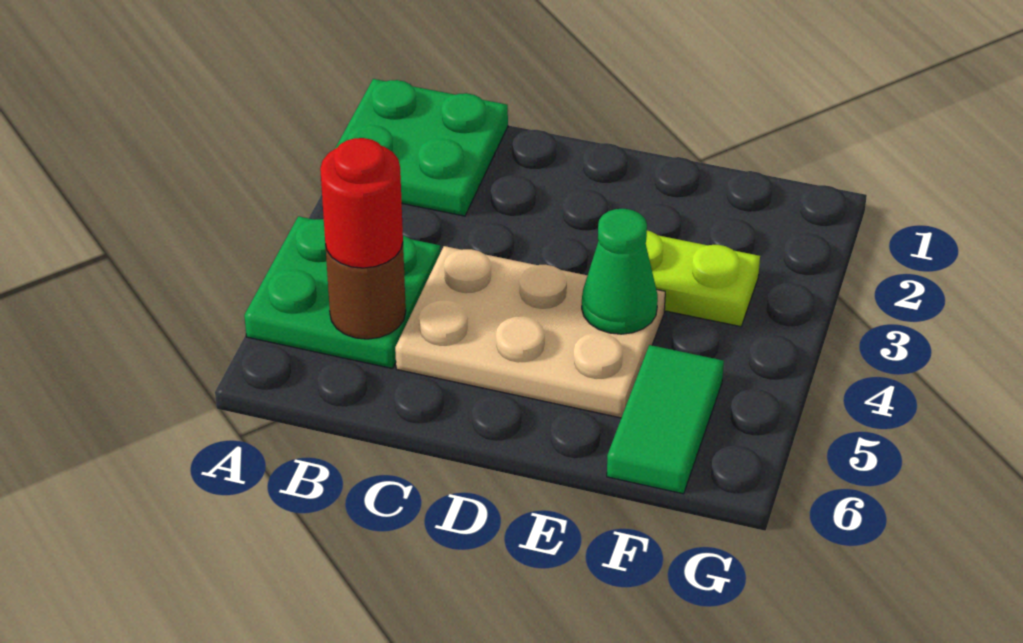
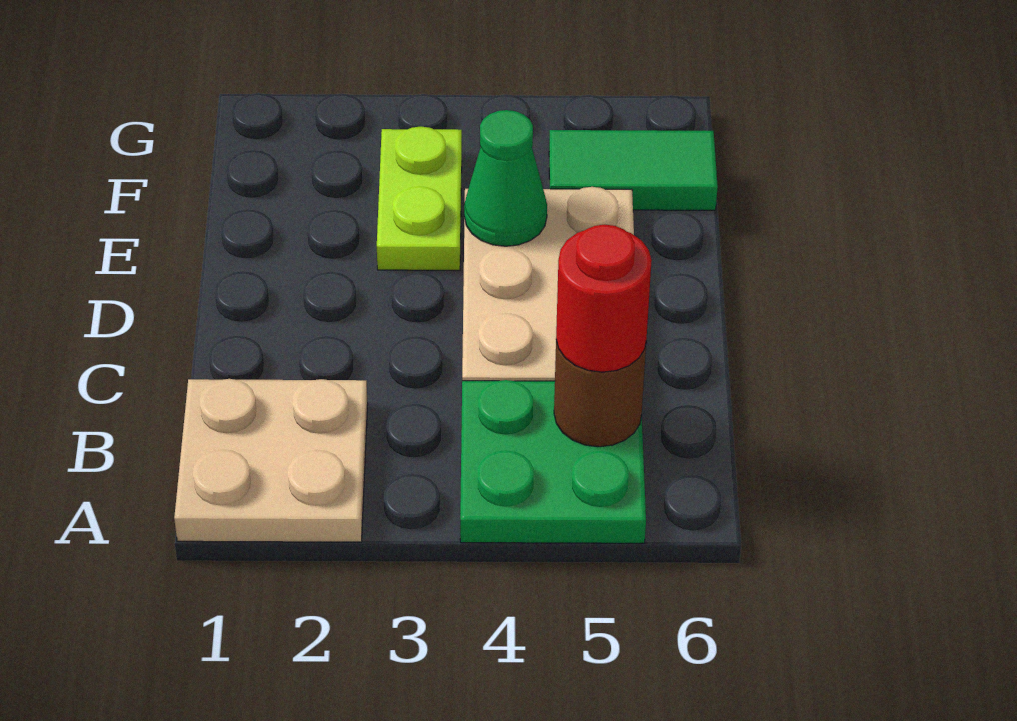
green 2x2 plate [335,79,508,216] -> tan 2x2 plate [174,379,368,542]

